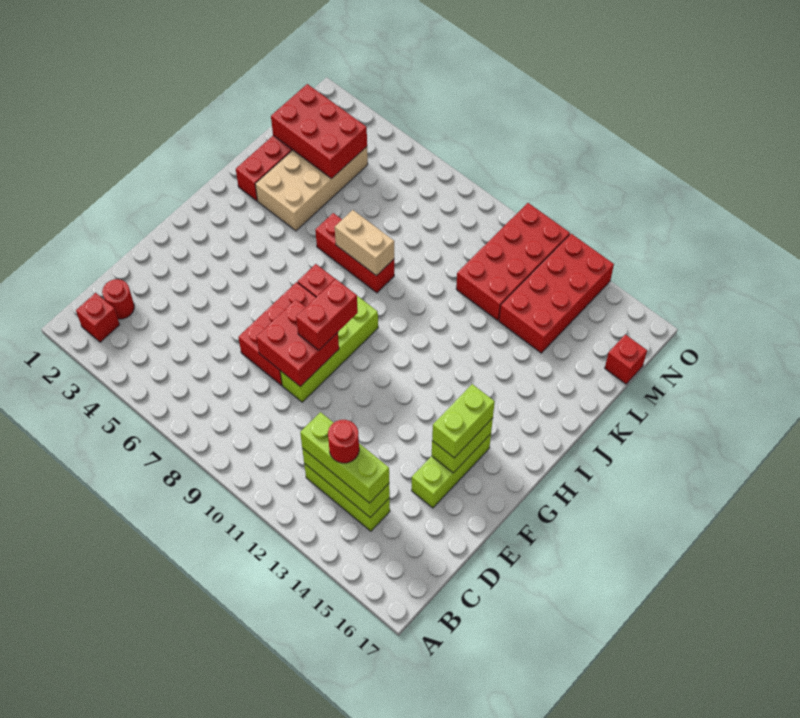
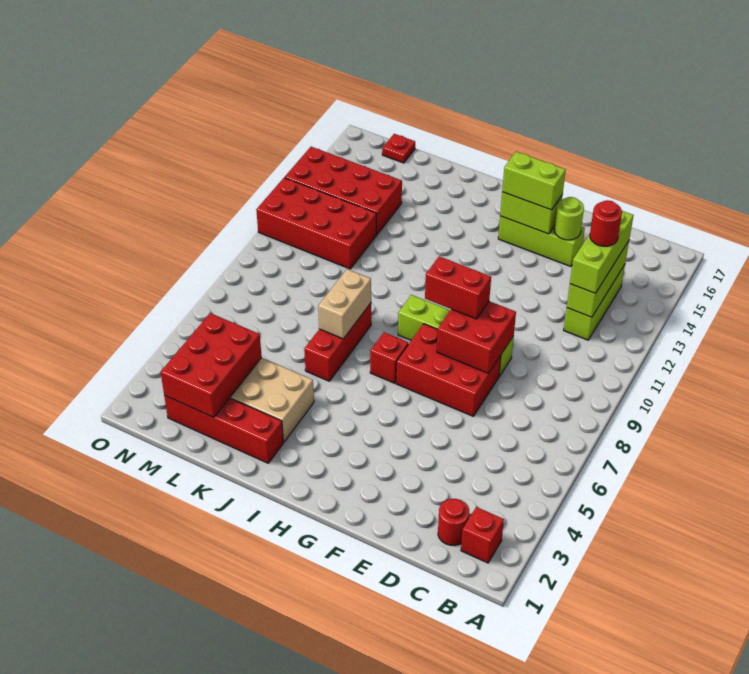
none -> lime 1x1 round brick [554,197,584,240]
red 1x1 brick [605,335,647,384] -> red 1x1 plate [382,134,415,163]

